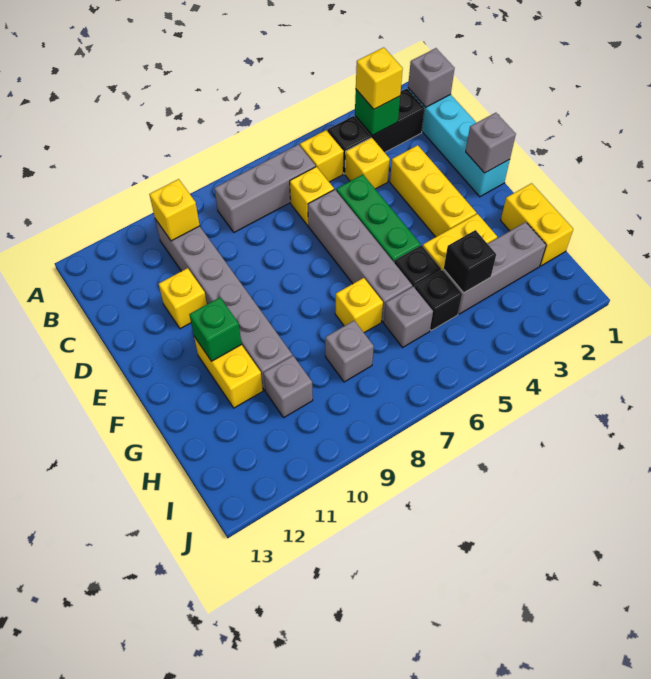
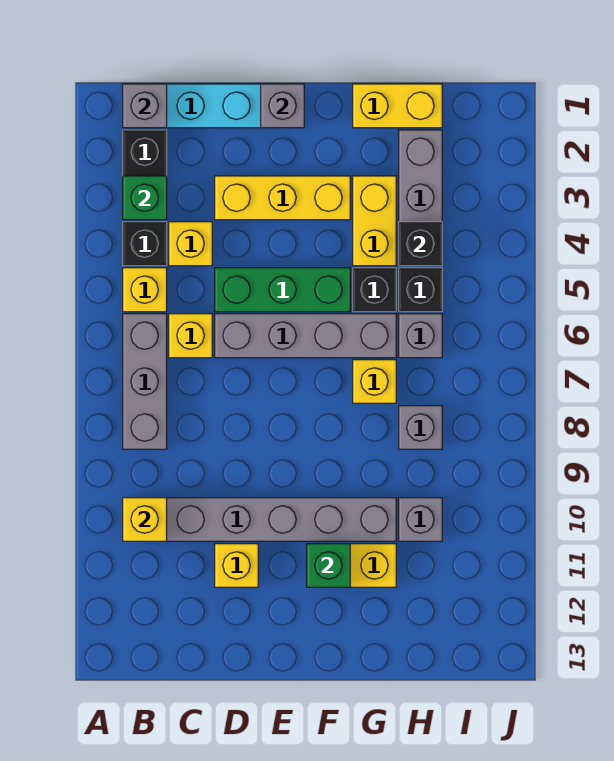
yellow 1x1 brick [356,47,403,109] -> none

